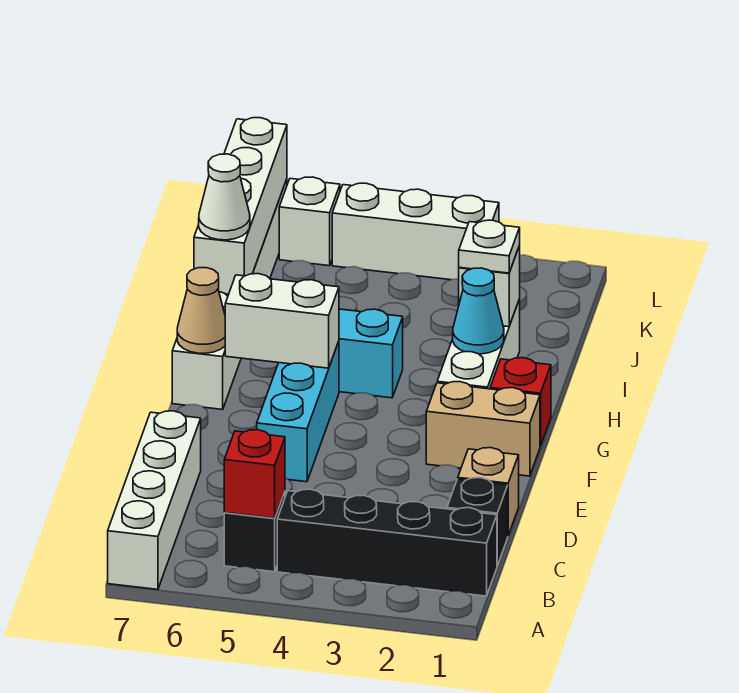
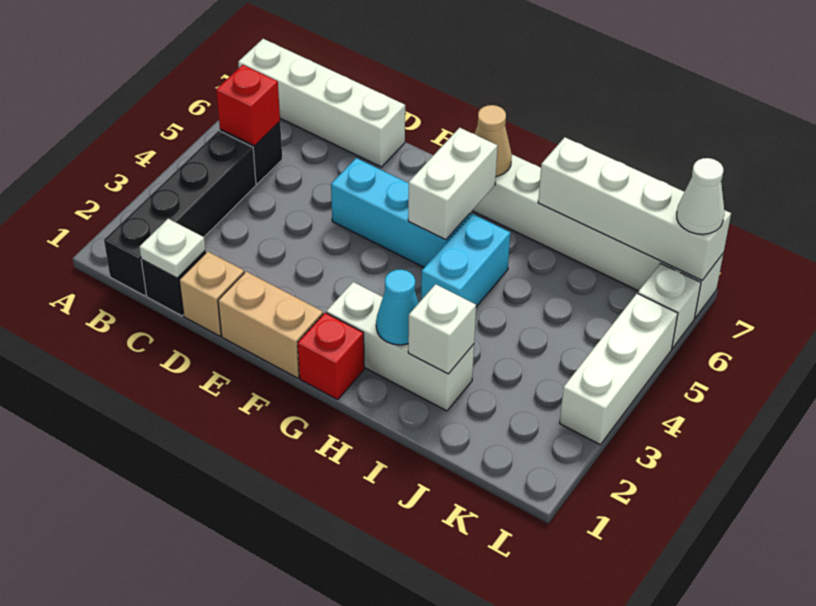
tan 1x2 brick [426,382,540,476] -> tan 1x2 brick turned to [218,272,323,378]
white 1x1 plate [459,220,520,273] -> white 1x1 plate moved to [139,219,206,278]
white 1x1 cone [199,154,250,240] -> white 1x1 cone moved to [677,158,724,234]

